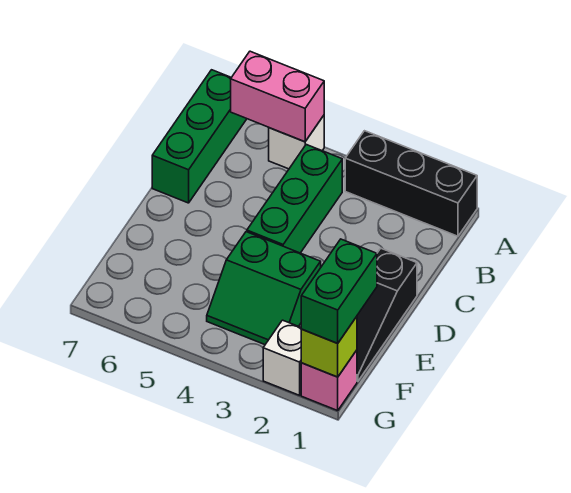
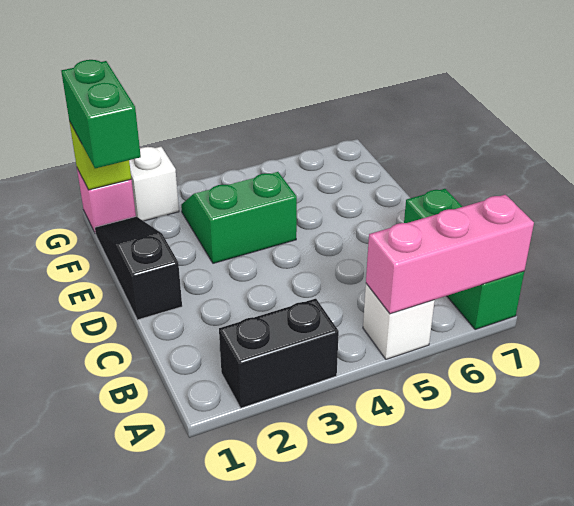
black 1x3 brick [345,131,477,236] -> black 1x2 brick [219,299,339,408]
pink 1x2 brick [231,51,324,142] -> pink 1x3 brick [366,195,534,314]
green 1x3 brick [247,145,342,253] -> none

